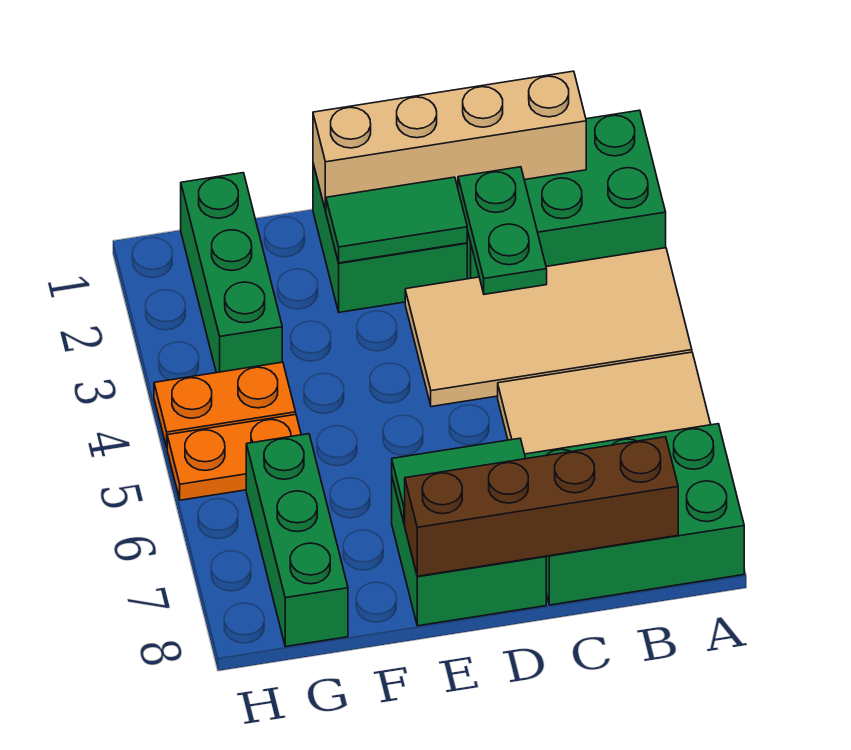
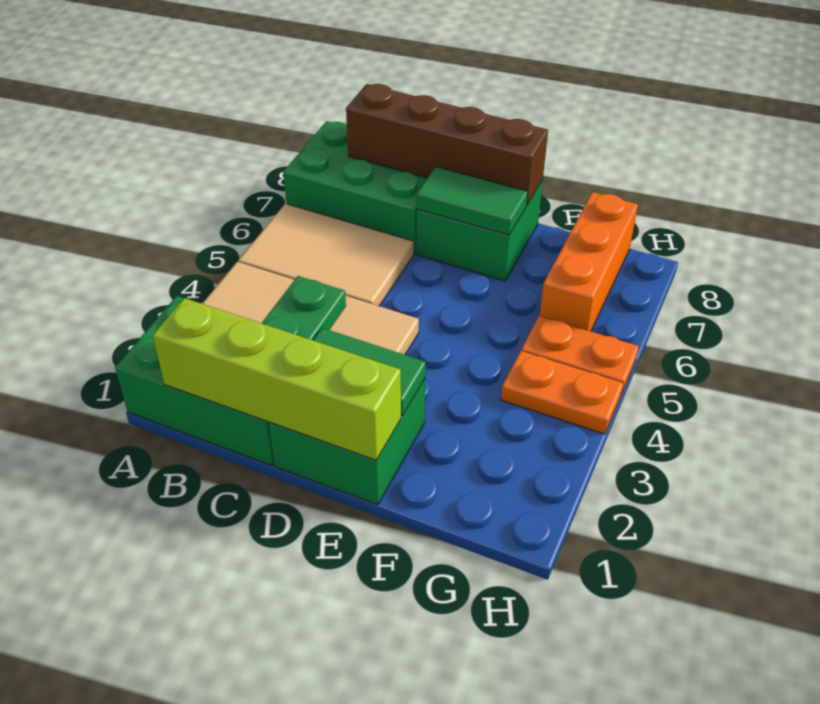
tan 1x4 brick [313,71,586,211] -> lime 1x4 brick [153,298,401,460]
green 1x3 brick [181,173,282,373] -> none
green 1x3 brick [246,434,348,647] -> orange 1x3 brick [540,192,638,331]

